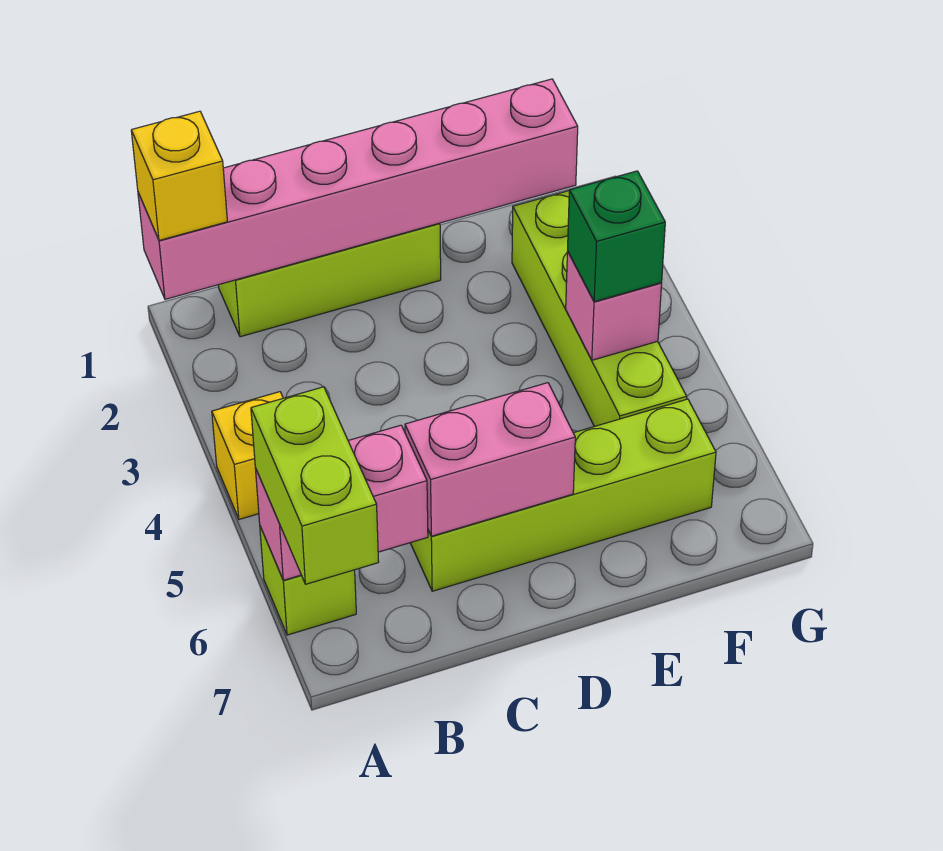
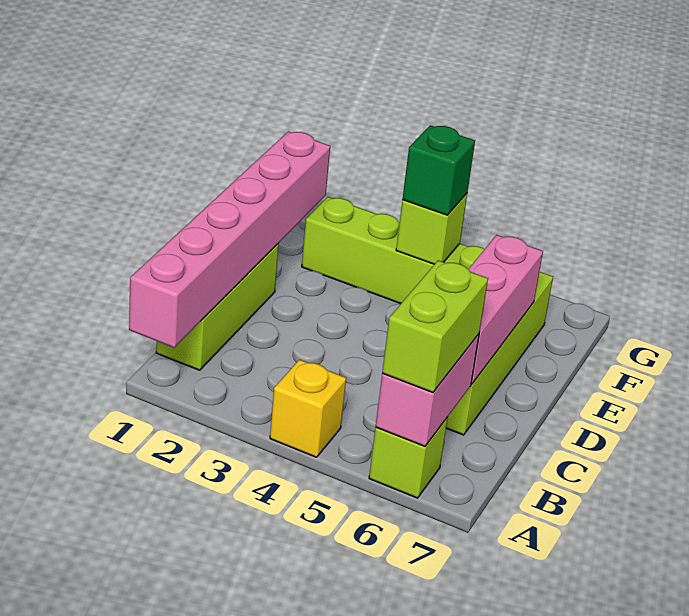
yellow 1x1 brick [131,111,227,240] -> none
lime 1x2 brick [251,387,379,584] -> lime 1x2 brick turned to [382,260,488,392]
pink 1x2 brick [405,383,575,536] -> pink 1x3 brick [469,235,543,384]
pink 1x1 brick [566,251,662,360] -> lime 1x1 brick [396,194,467,264]

